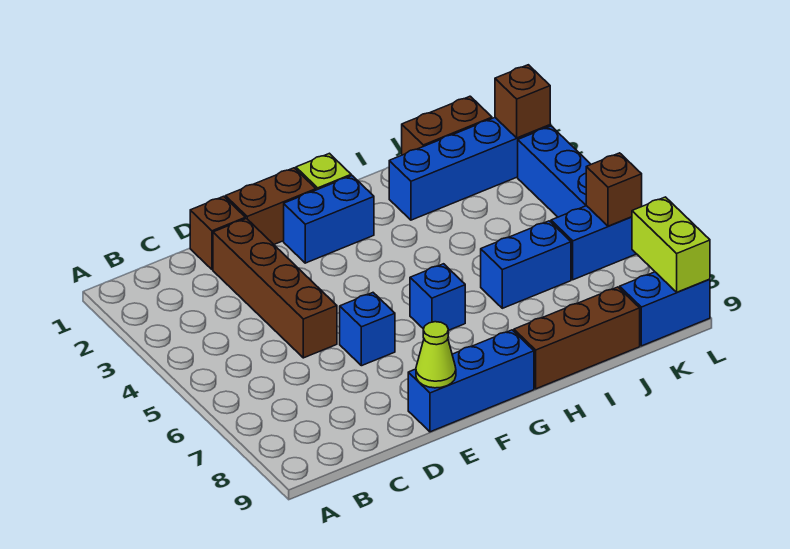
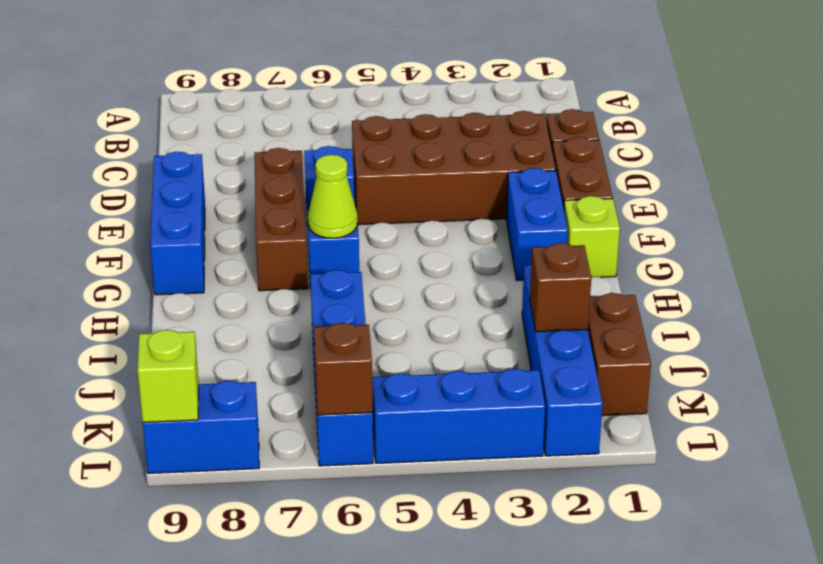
brown 1x4 brick [213,219,337,358] -> brown 2x4 brick [352,111,556,225]
lime 1x1 cone [416,322,456,388] -> lime 1x1 cone moved to [308,155,358,238]
brown 1x3 brick [514,287,640,389] -> brown 1x3 brick moved to [254,148,308,291]
blue 1x2 brick [620,272,710,346] -> blue 1x2 brick turned to [143,381,259,473]
brown 1x1 brick [495,65,550,138] -> brown 1x1 brick moved to [530,243,591,332]
lime 1x2 brick [632,197,710,292] -> lime 1x1 brick [138,330,199,422]

